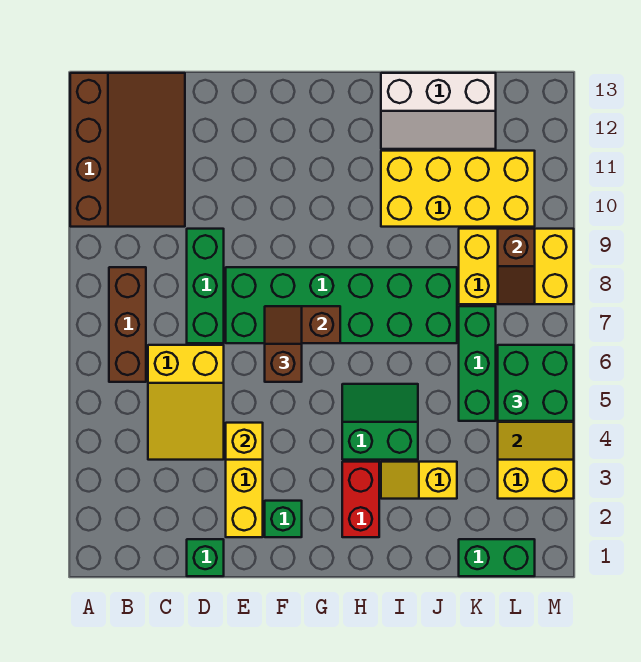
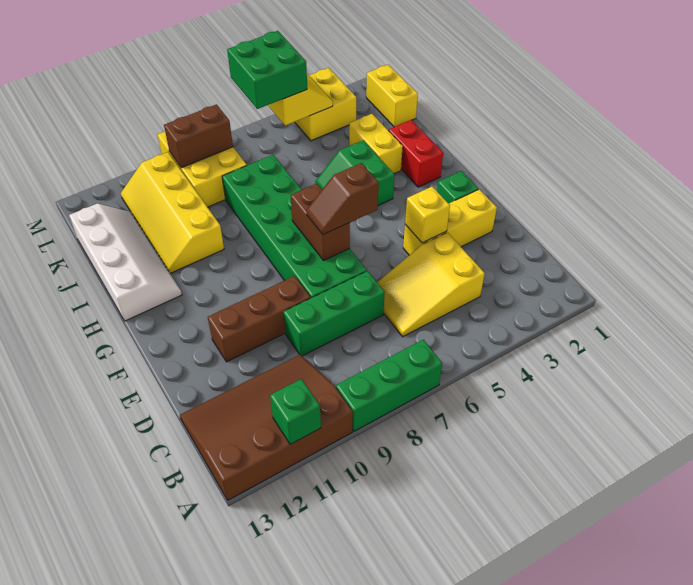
brown 1x3 brick [109,267,146,382] -> brown 1x3 brick moved to [208,276,310,362]
yellow 2x3 slope [148,345,224,460] -> yellow 2x3 slope turned to [377,233,485,337]
green 1x1 brick [187,539,224,576] -> green 1x1 brick moved to [270,379,321,444]
red 1x2 brick [342,462,379,537] -> red 1x2 brick turned to [389,120,443,187]
yellow 1x2 slope [381,462,457,499] -> yellow 1x2 brick [349,114,403,174]
yellow 2x4 brick [381,151,535,227] -> yellow 2x4 slope [121,152,224,273]
white 2x3 slope [381,73,496,149] -> white 2x4 slope [69,204,182,321]
green 1x2 brick [459,539,535,576] -> yellow 1x2 brick [366,64,418,127]
green 1x3 brick [459,306,496,421] -> green 1x3 brick moved to [336,340,442,431]
brown 1x2 slope [498,229,535,304] -> brown 1x2 brick [164,105,233,168]

